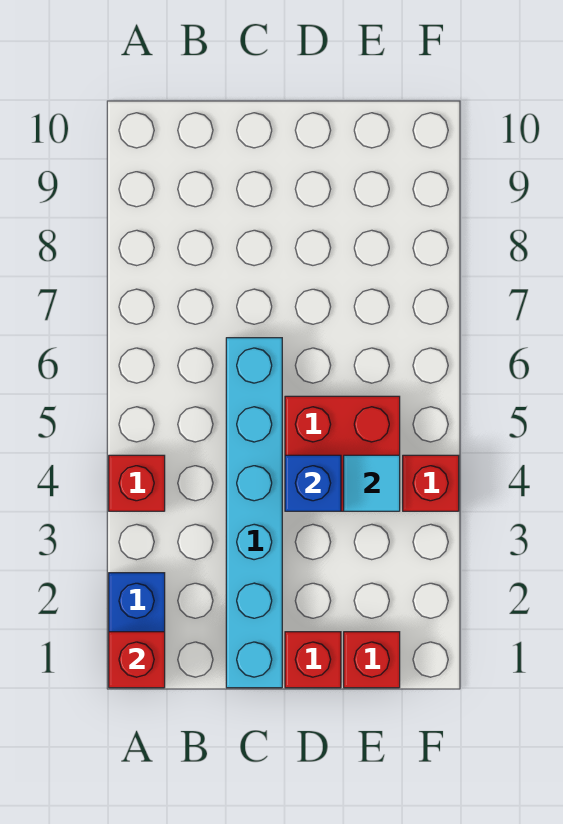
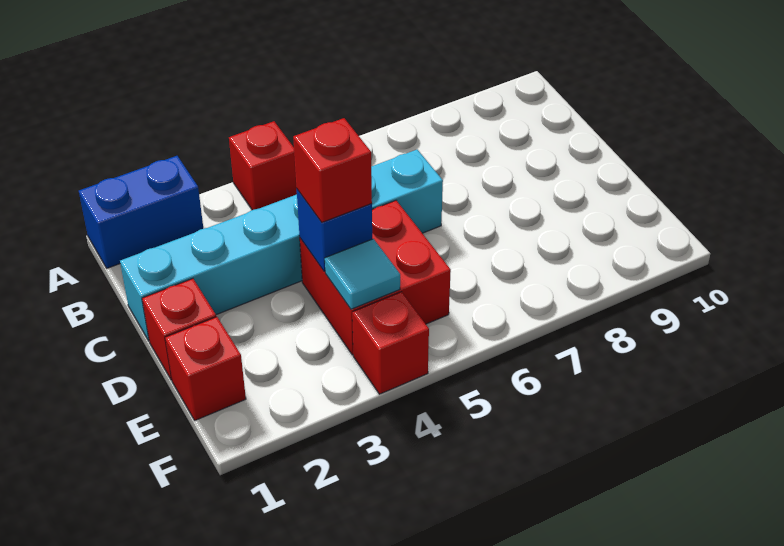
red 1x1 brick [109,632,165,688] -> red 1x1 brick moved to [293,118,372,222]

